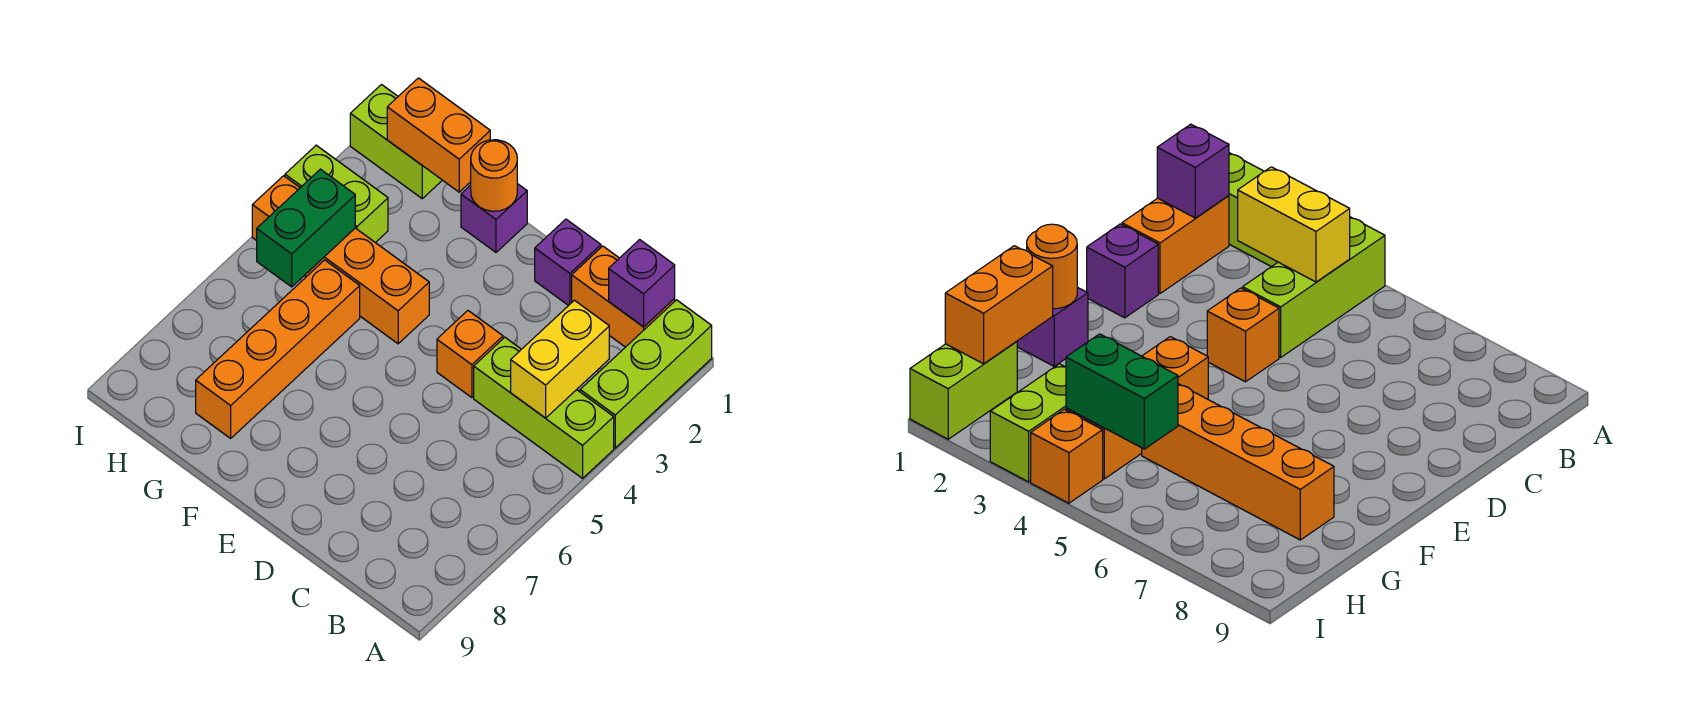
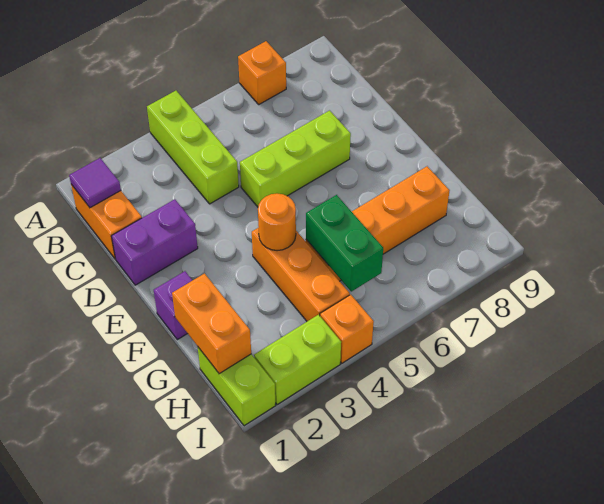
lime 1x3 brick [580,300,712,448] -> lime 1x3 brick moved to [240,111,351,207]
purple 1x1 brick [609,240,675,327] -> purple 1x1 tile [69,158,121,208]
yellow 1x2 brick [511,300,609,418] -> none
purple 1x1 brick [535,219,601,306] -> purple 1x2 brick [111,199,198,285]
orange 1x1 brick [437,311,503,398] -> orange 1x1 brick moved to [238,41,286,104]
orange 1x1 round brick [471,140,517,211] -> orange 1x1 round brick moved to [258,193,296,251]
lime 1x2 brick [285,145,388,243] -> lime 1x2 brick turned to [254,315,341,405]
green 1x2 brick [257,169,355,287] -> green 1x2 brick turned to [306,195,383,291]

